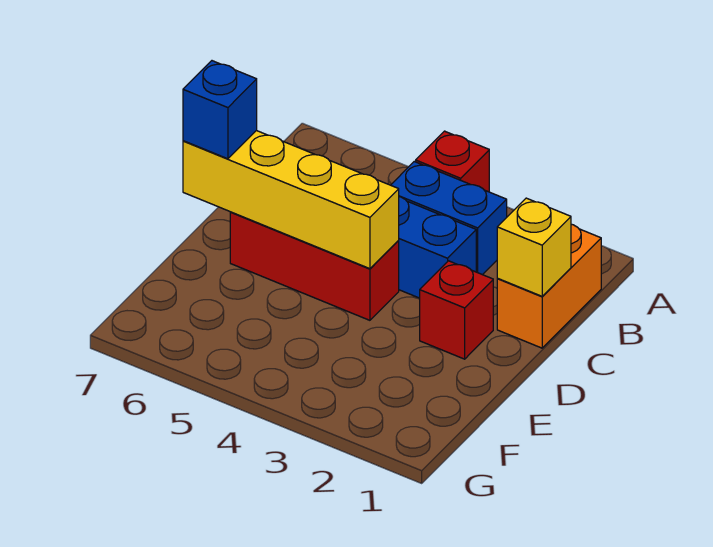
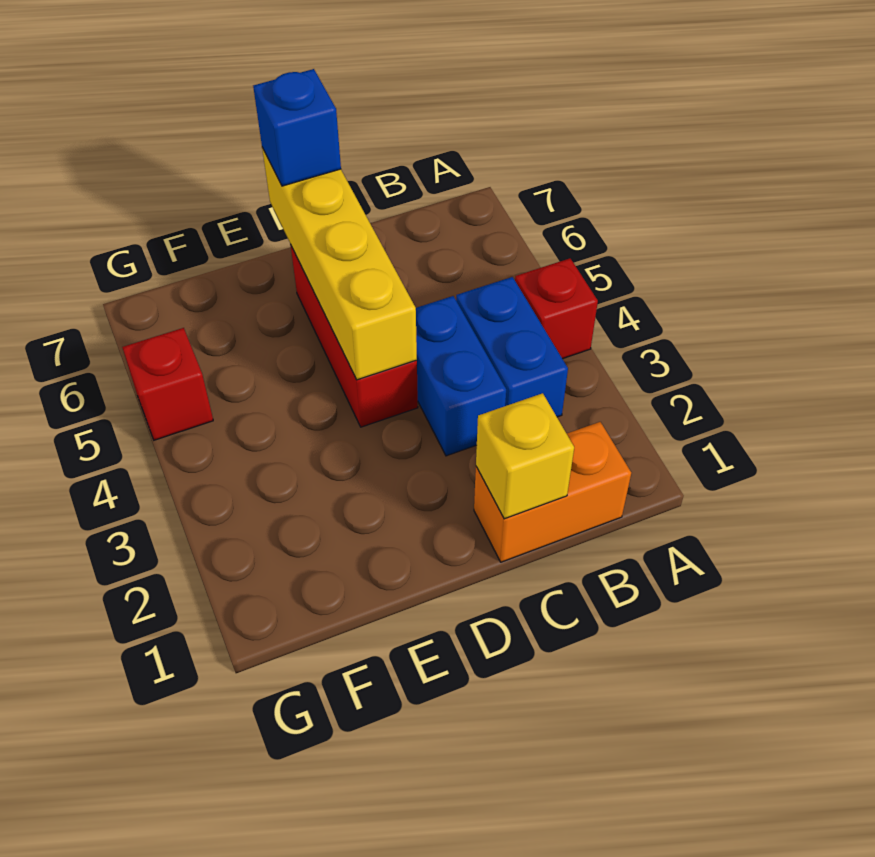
red 1x1 brick [420,261,493,359] -> red 1x1 brick moved to [122,328,213,440]

